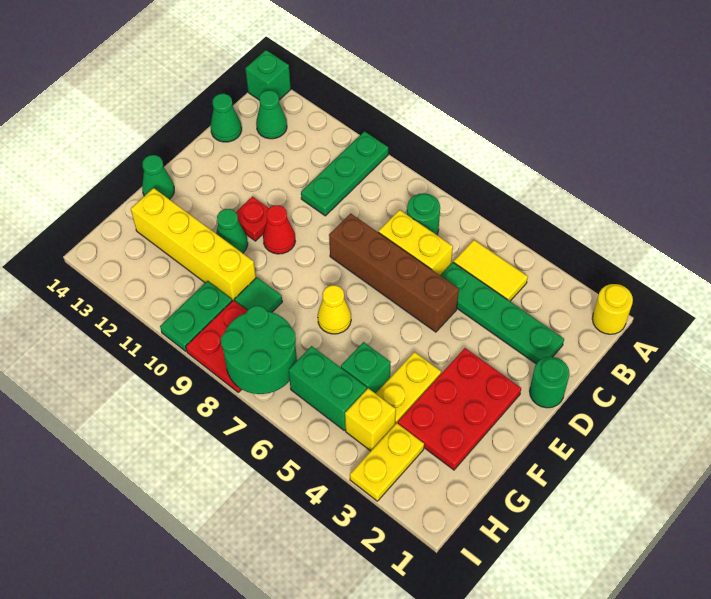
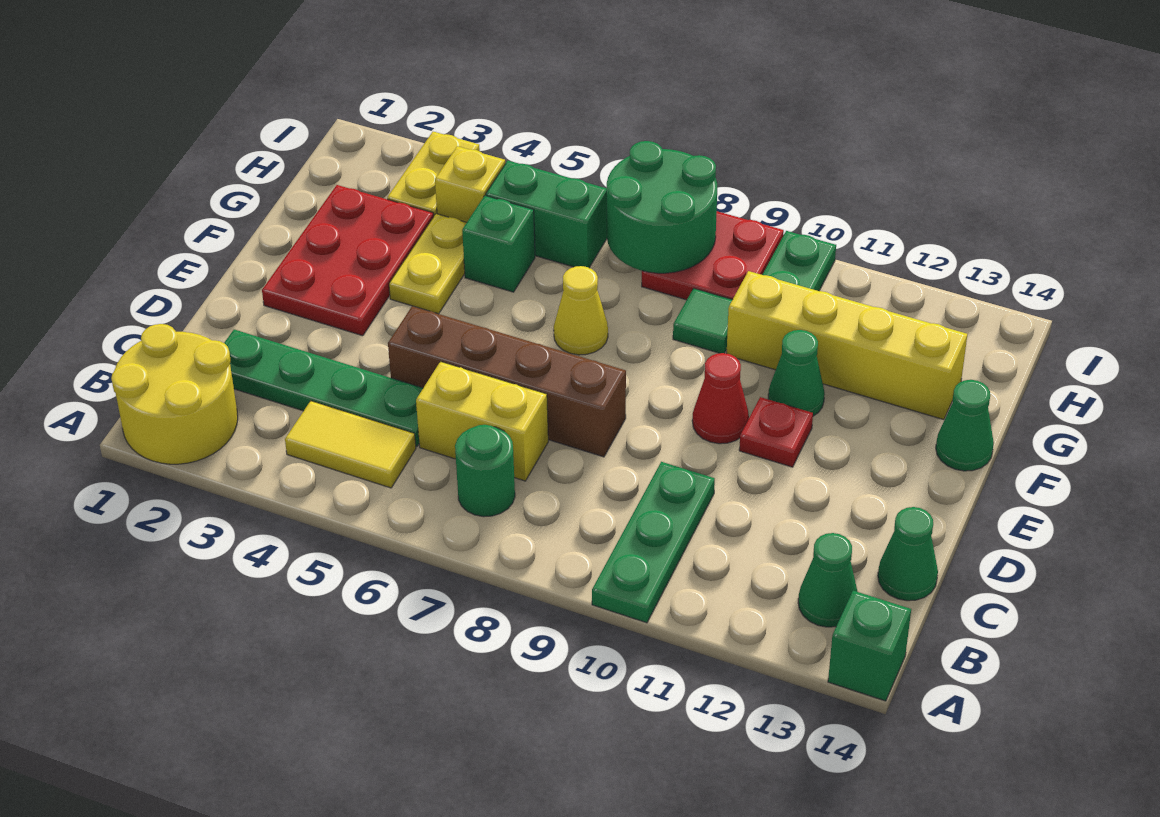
yellow 1x1 round brick [592,284,633,334] -> yellow 2x2 round brick [111,324,238,464]
green 1x1 round brick [530,357,570,408] -> none

